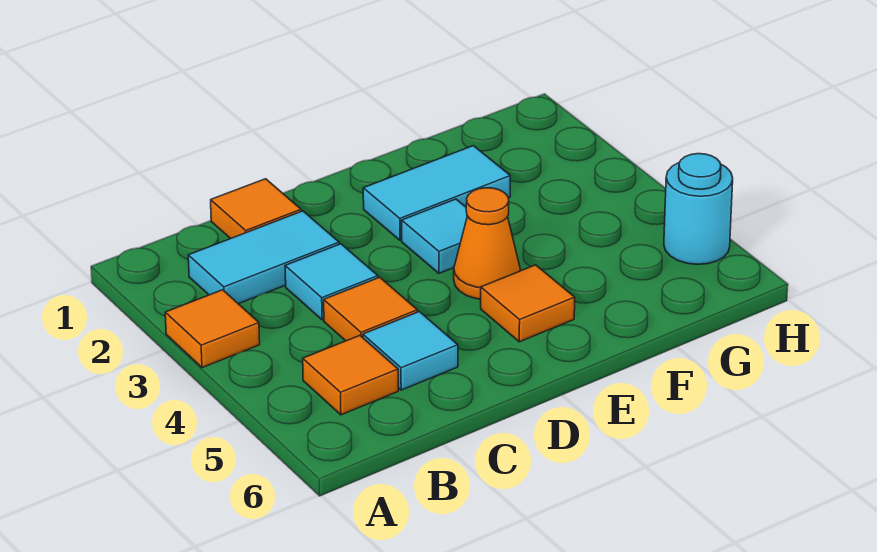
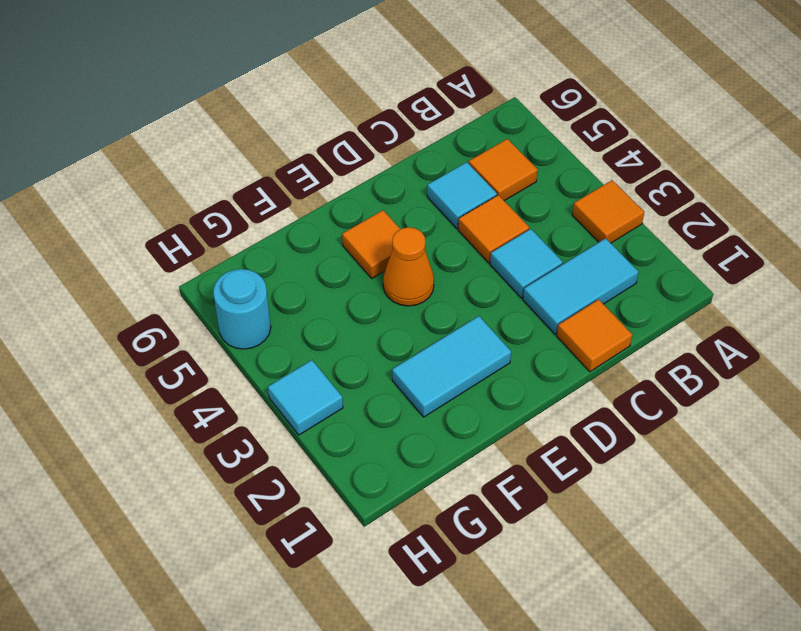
cyan 1x1 tile [402,199,467,273] -> cyan 1x1 tile moved to [268,360,343,435]

